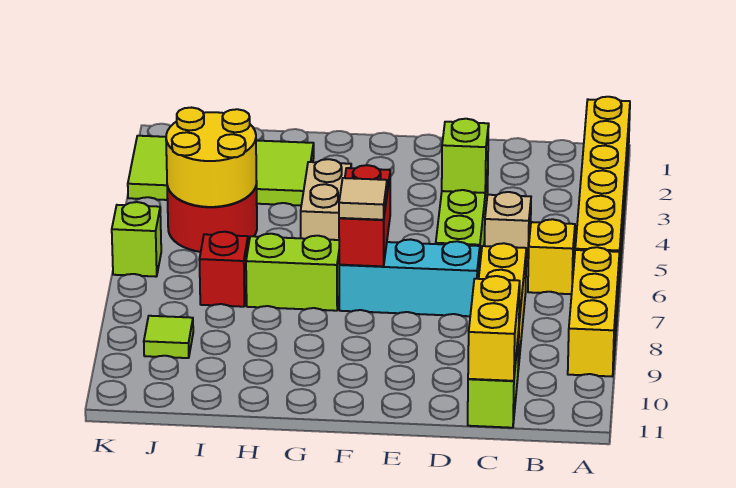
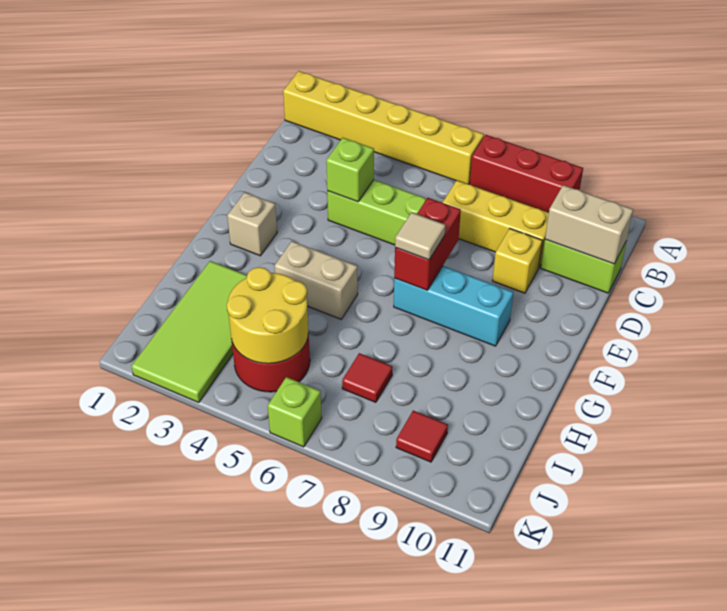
yellow 1x3 brick [568,247,620,376] -> red 1x3 brick [470,135,583,213]
yellow 1x1 brick [528,219,575,294] -> yellow 1x1 brick moved to [492,229,543,293]
tan 1x1 brick [485,192,531,266] -> tan 1x1 brick moved to [227,192,277,256]
yellow 1x2 brick [468,276,520,381] -> tan 1x2 brick [545,185,633,264]
cyan 1x3 brick [339,239,480,316] -> cyan 1x3 brick turned to [394,266,513,346]
red 1x2 brick [339,165,390,266] -> red 1x2 brick turned to [394,198,461,290]
lime 1x2 brick [246,234,339,311] -> none
red 1x1 brick [199,232,248,307] -> red 1x1 tile [342,353,392,402]
lime 1x1 tile [144,316,193,358] -> red 1x1 tile [396,411,448,462]

